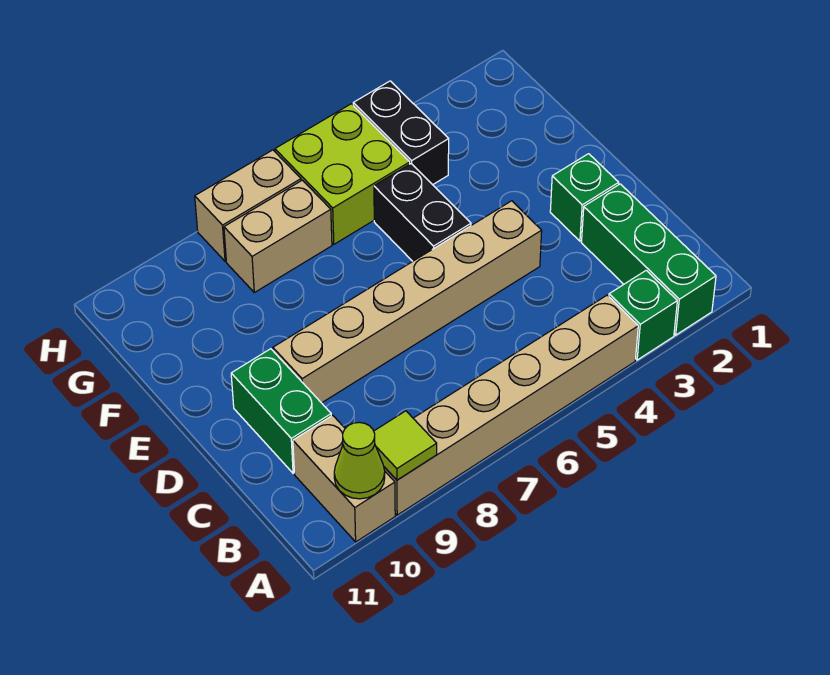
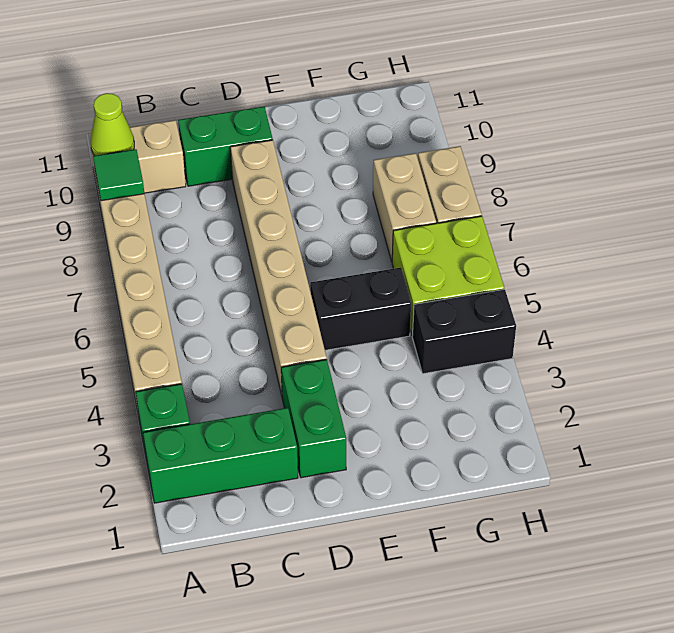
lime 1x1 tile [374,411,437,480] -> green 1x1 tile [93,149,144,201]
green 1x1 brick [550,154,619,241] -> green 1x2 brick [281,360,346,478]

